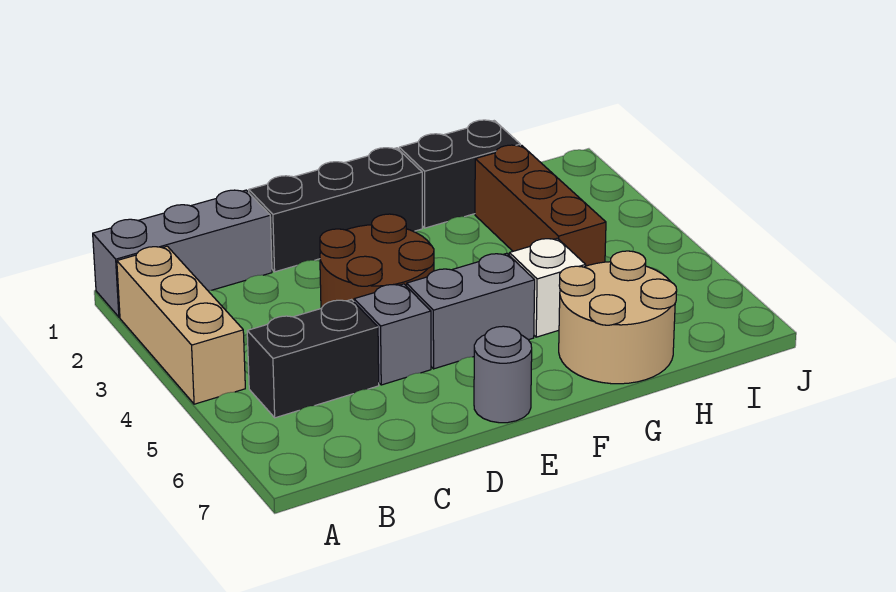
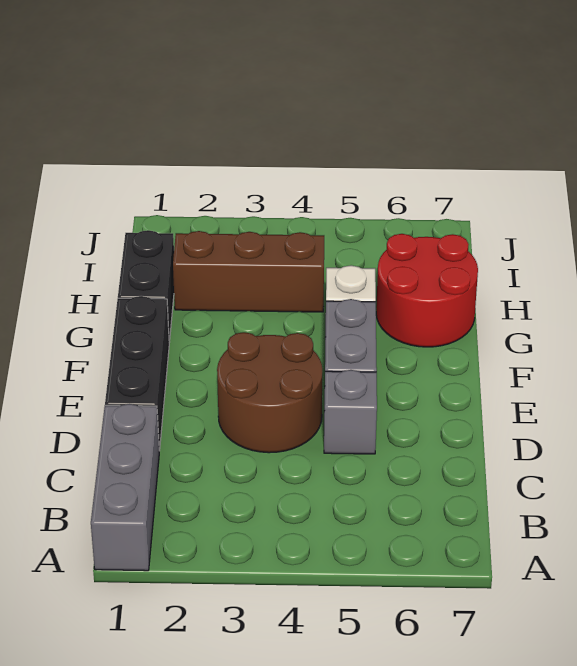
tan 1x3 brick [117,246,245,404] -> none
black 1x2 brick [247,300,379,418] -> none
grey 1x1 round brick [474,326,532,423] -> none
tan 2x2 round brick [559,251,677,384] -> red 2x2 round brick [376,234,478,347]

